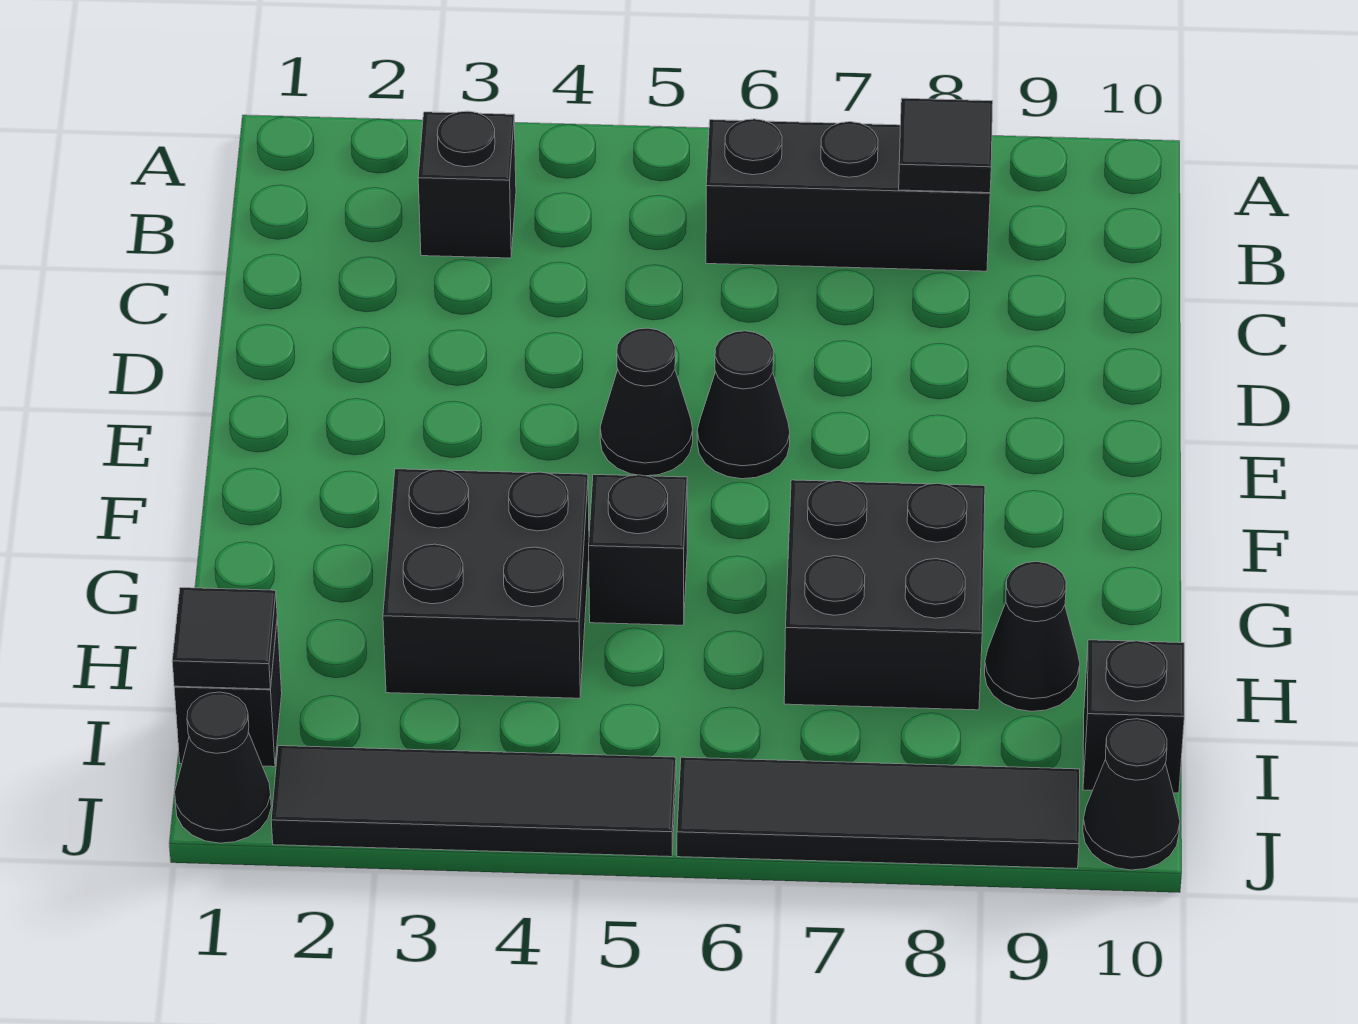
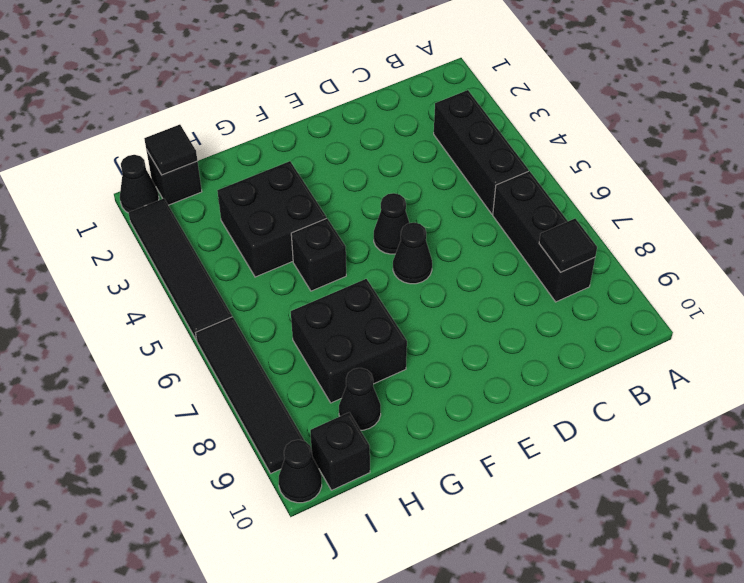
black 1x1 brick [418,111,516,258] -> black 1x3 brick [434,90,529,214]

